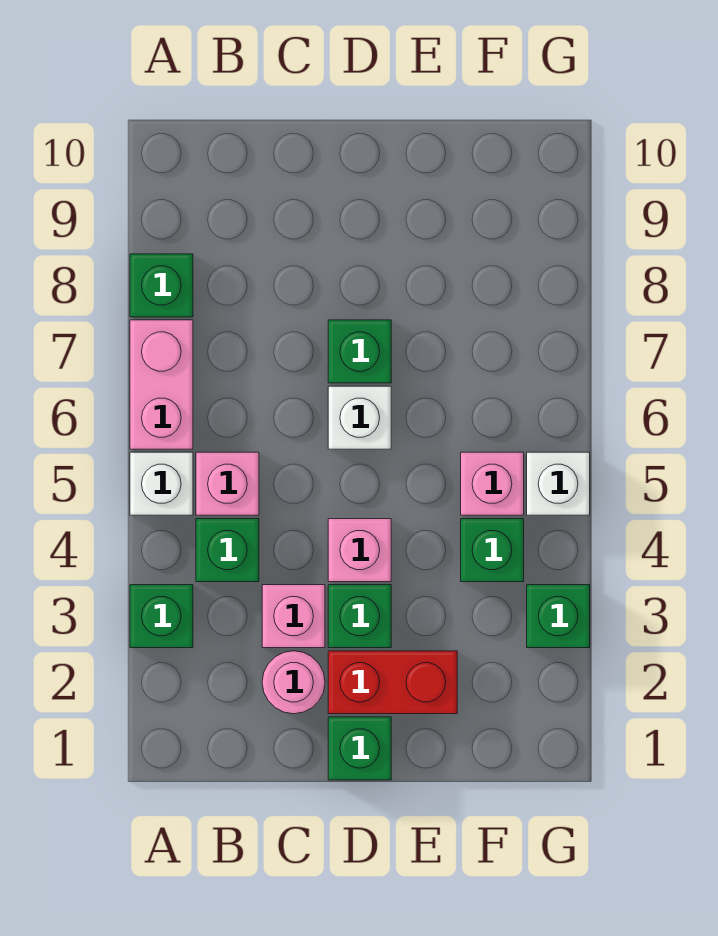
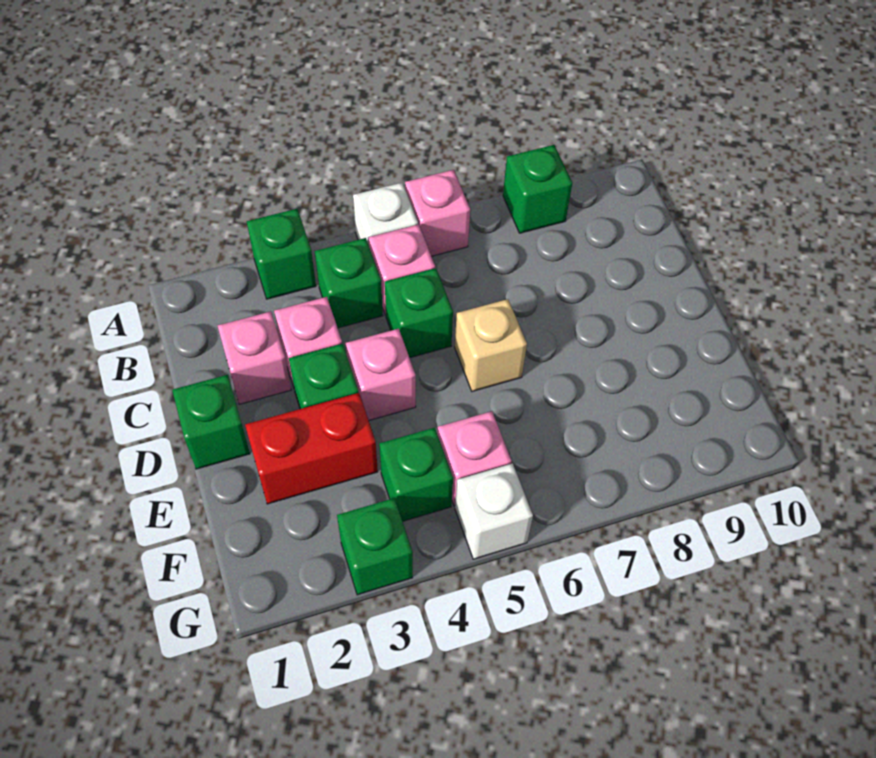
pink 1x2 brick [130,320,193,449] -> pink 1x1 brick [405,170,470,256]
pink 1x1 round brick [262,651,325,714] -> pink 1x1 brick [218,311,291,404]
red 1x2 brick [328,651,457,714] -> red 1x2 brick turned to [245,393,378,504]
white 1x1 brick [328,386,391,449] -> tan 1x1 brick [455,299,527,391]
green 1x1 brick [328,320,391,383] -> green 1x1 brick moved to [385,268,453,358]

